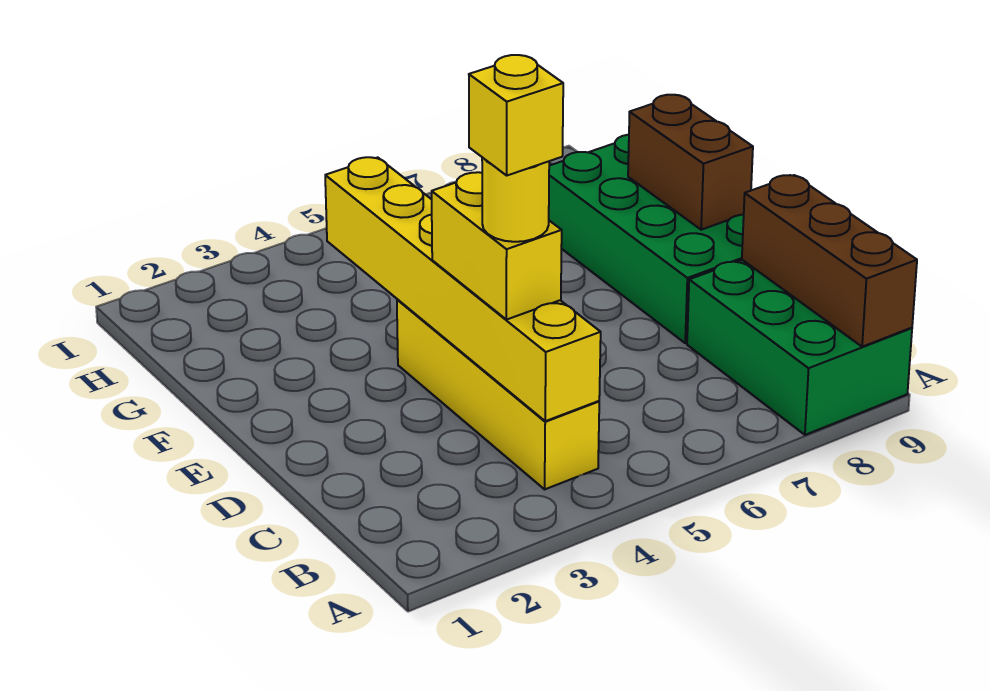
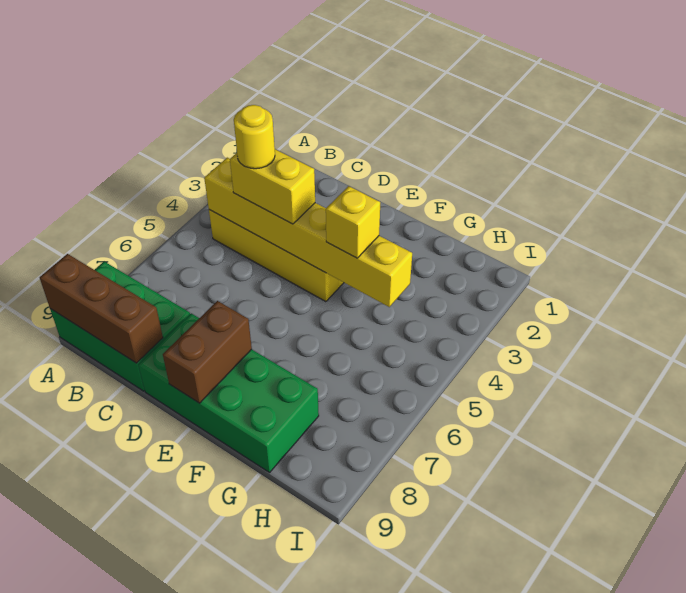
yellow 1x1 brick [469,55,563,175] -> yellow 1x1 brick moved to [326,186,380,258]
brown 1x2 brick [628,95,753,230] -> brown 1x2 brick turned to [163,301,252,403]

